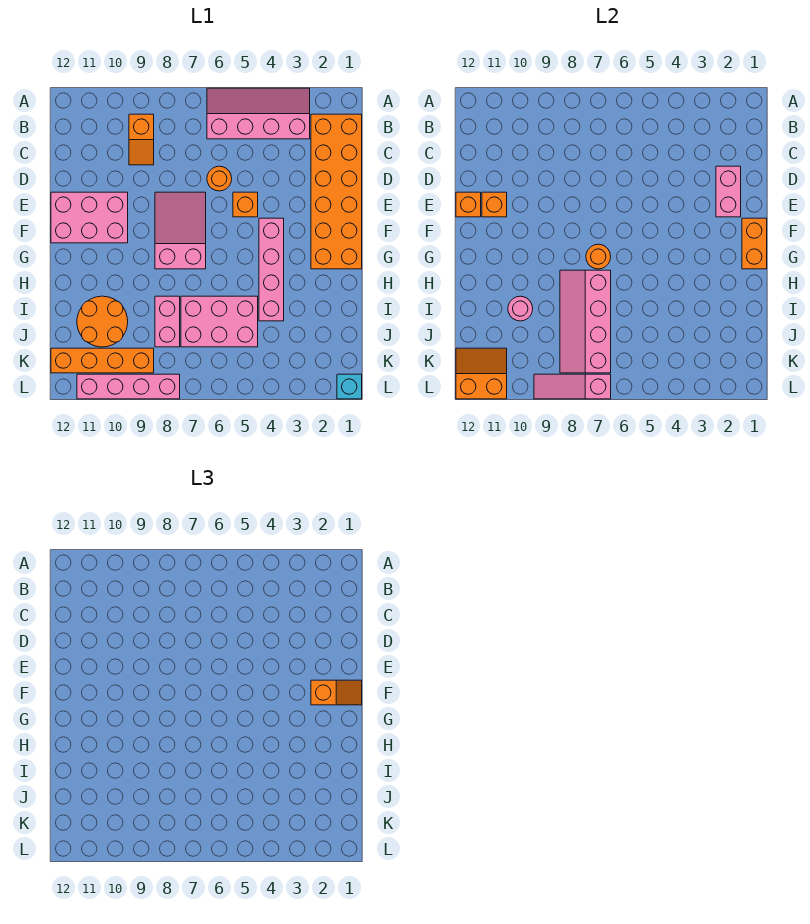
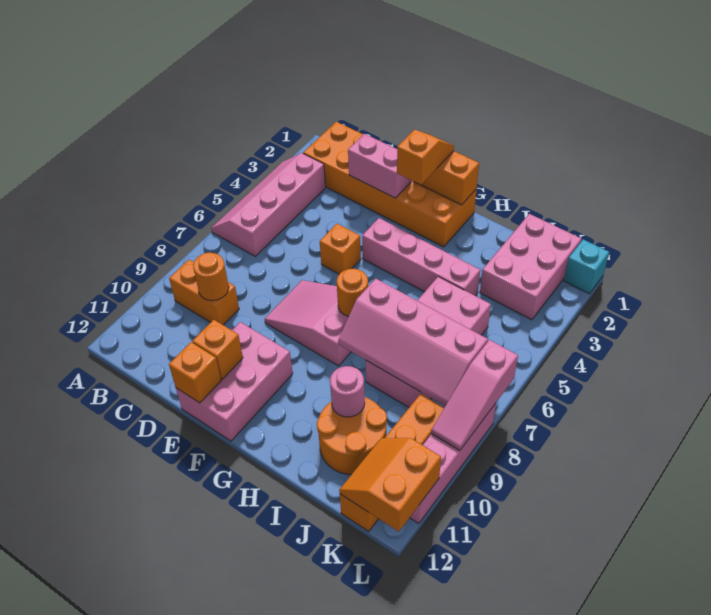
orange 1x2 slope [129,114,154,165] -> orange 1x2 brick [169,260,239,325]
orange 1x1 round brick [207,166,232,191] -> orange 1x1 round brick moved to [193,253,229,301]
none -> pink 2x3 brick [480,214,581,320]

